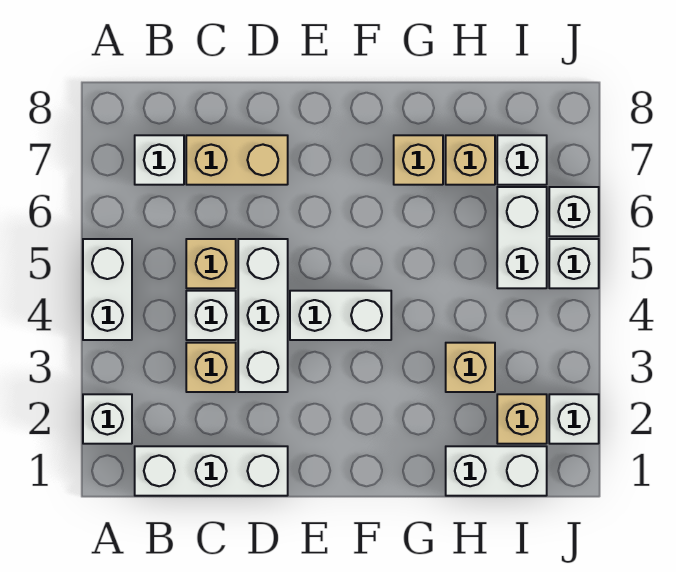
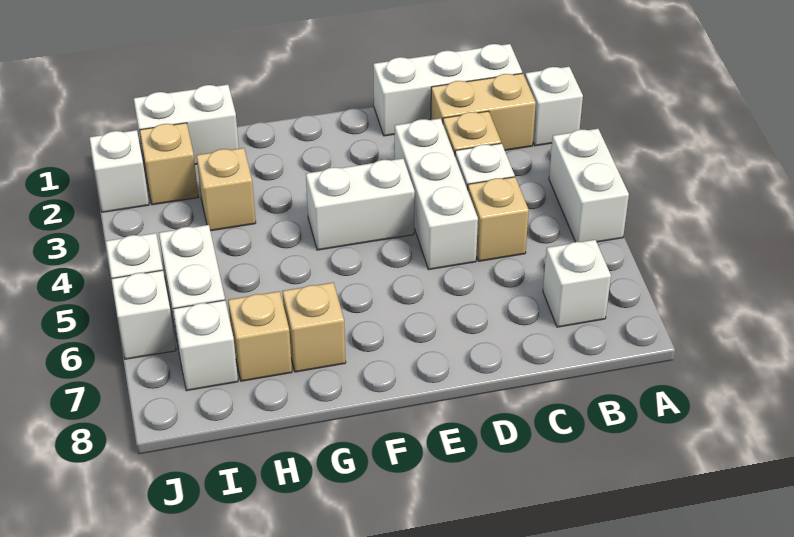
tan 1x2 brick [186,135,288,185] -> tan 1x2 brick moved to [431,73,536,150]

